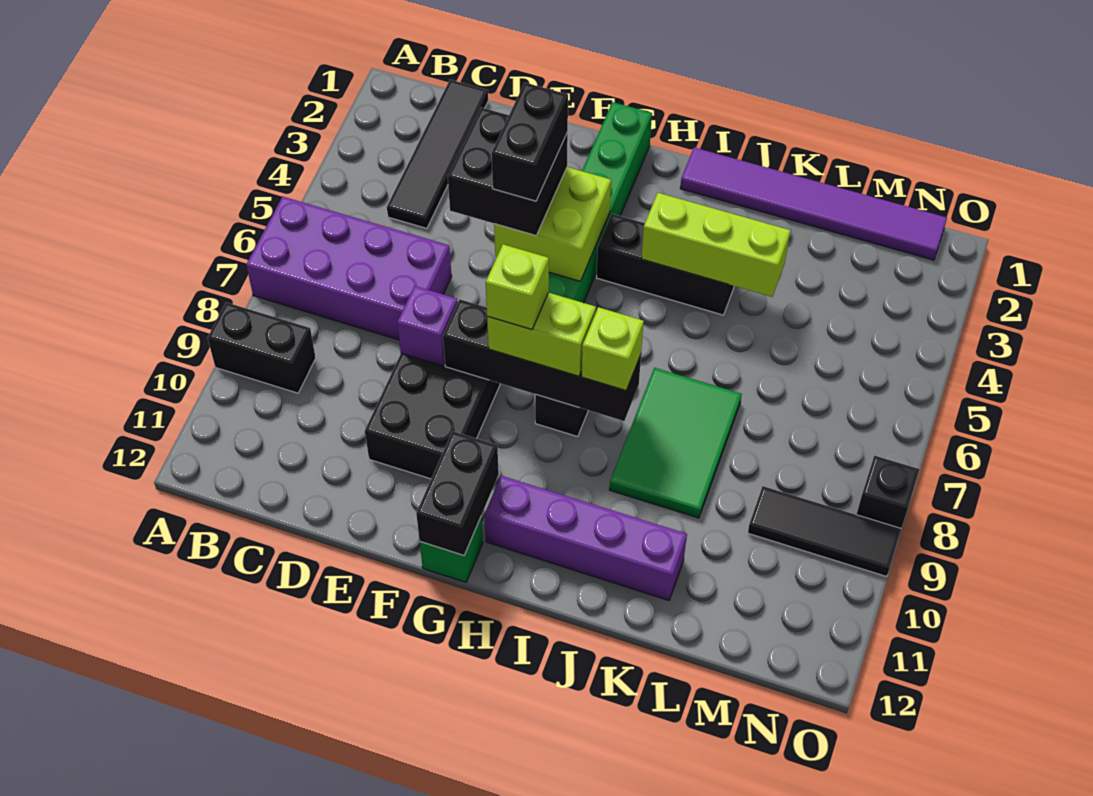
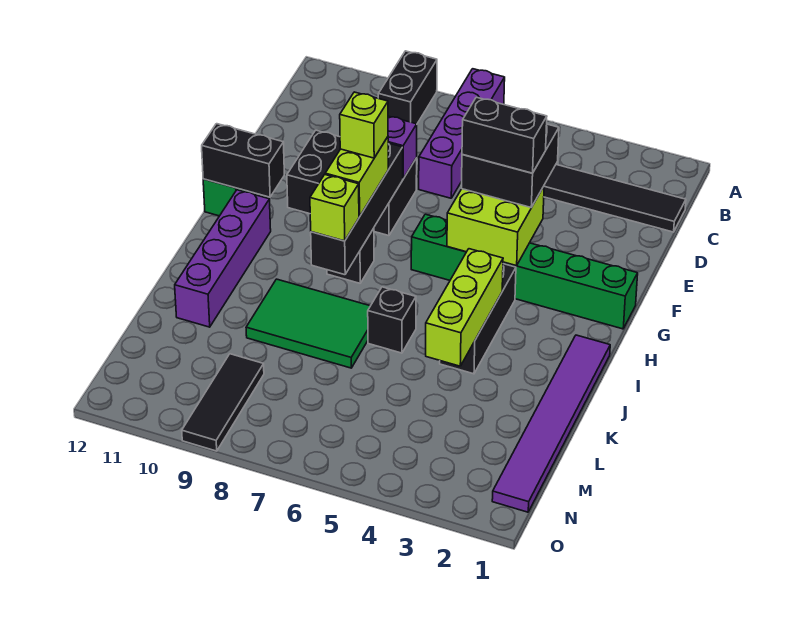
purple 2x4 brick [246,197,452,340] -> purple 1x4 brick [419,69,505,198]
black 1x1 brick [856,456,920,529] -> black 1x1 brick moved to [368,287,416,353]

